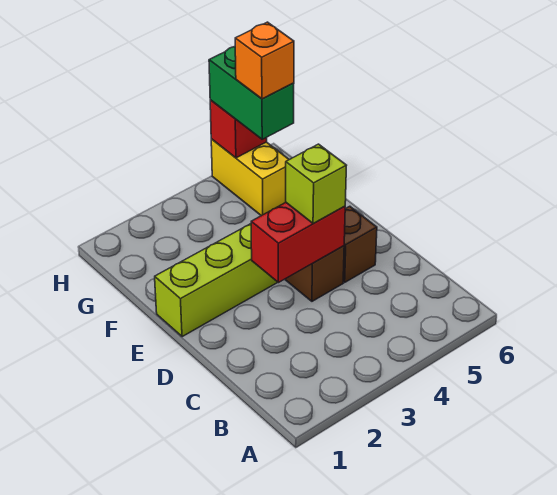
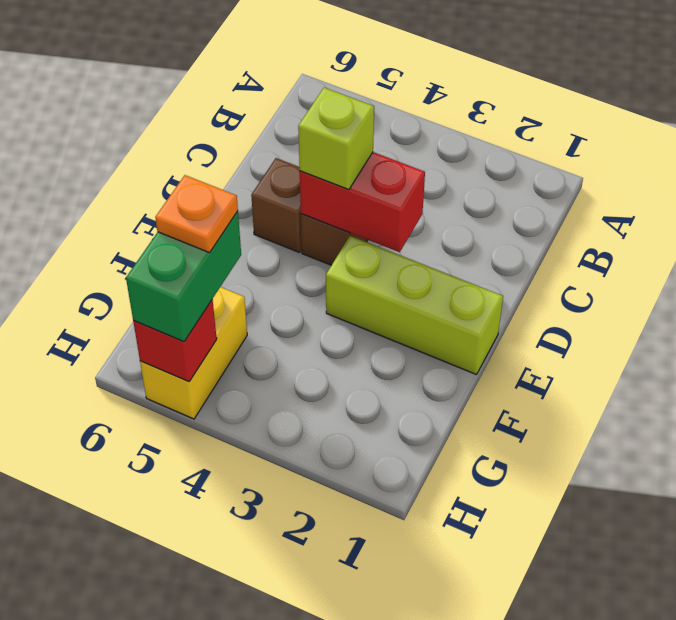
orange 1x1 brick [235,22,294,99] -> orange 1x1 plate [155,175,238,253]

